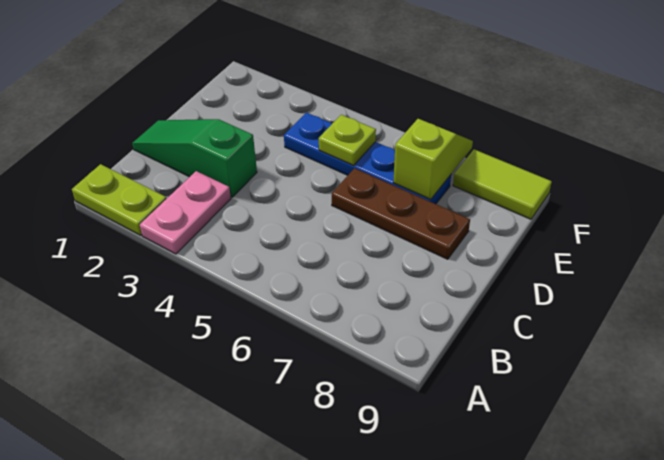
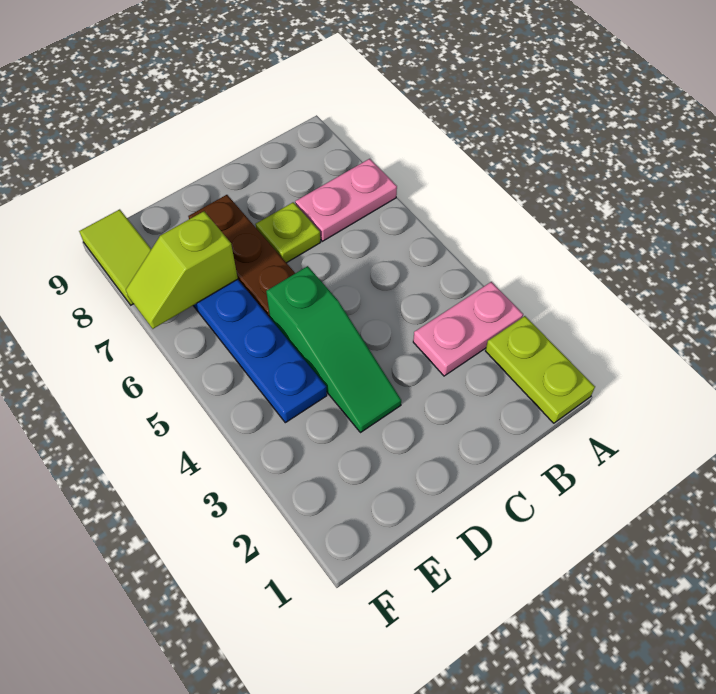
none -> pink 1x2 plate [295,159,397,241]
green 1x3 slope [132,119,257,197] -> green 1x3 slope moved to [266,266,401,433]
lime 1x1 plate [319,115,376,166] -> lime 1x1 plate moved to [255,202,320,263]

